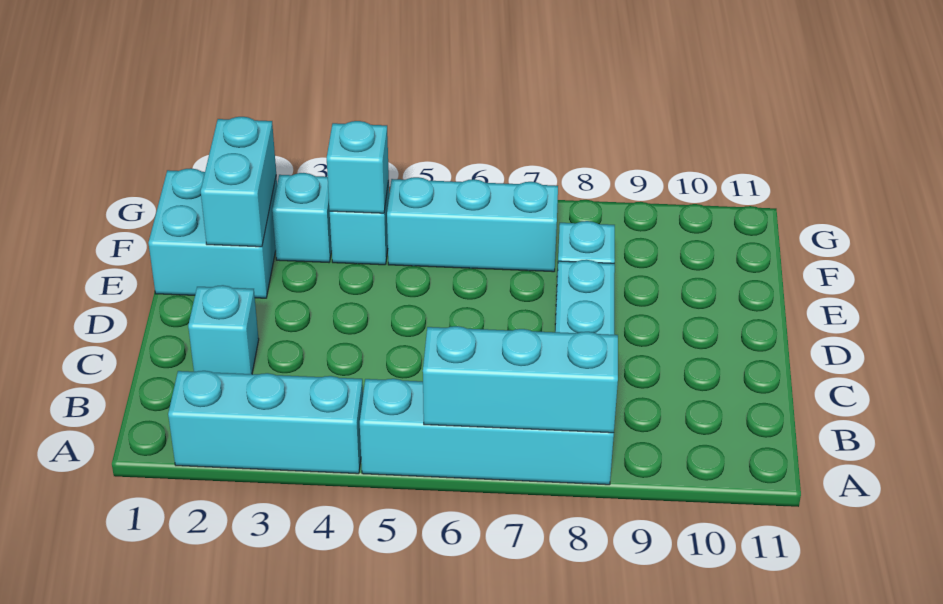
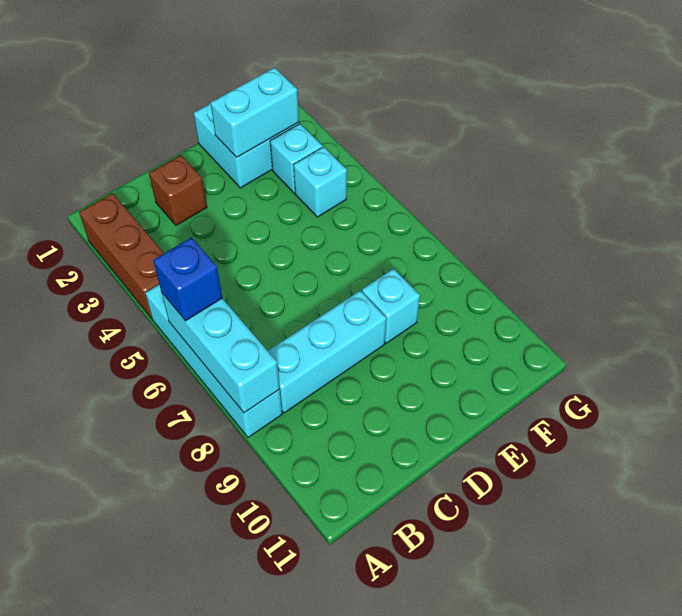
cyan 1x3 brick [168,371,363,474] -> brown 1x3 brick [79,193,164,319]
none -> blue 1x1 brick [153,237,222,321]
cyan 1x1 brick [188,285,259,374] -> brown 1x1 brick [149,155,207,225]
cyan 1x1 brick [327,121,389,213] -> none
cyan 1x3 brick [387,177,558,272] -> none

